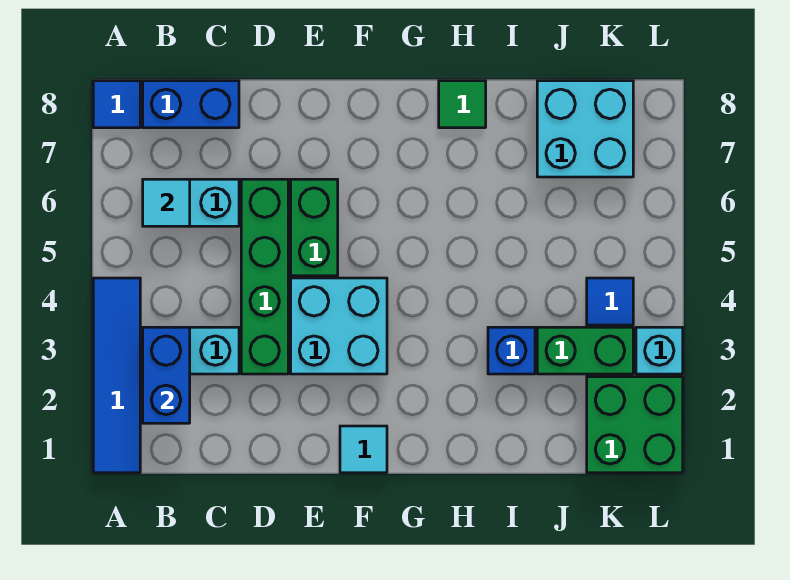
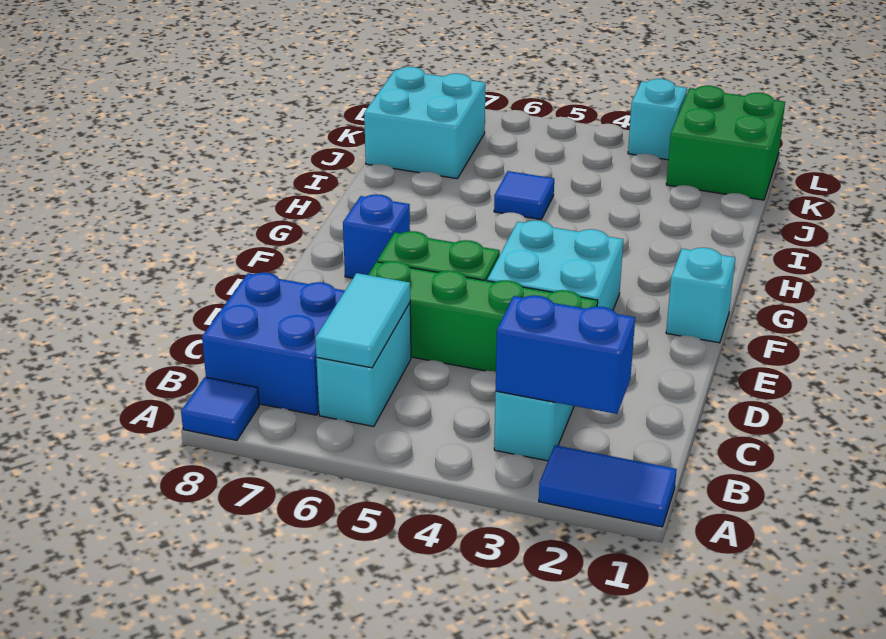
blue 1x4 tile [93,278,140,473] -> blue 1x2 tile [539,445,677,527]
cyan 1x1 tile [143,179,190,226] -> cyan 1x2 tile [315,273,410,368]
blue 1x2 brick [143,81,239,128] -> blue 2x2 brick [202,273,345,415]
cyan 1x1 tile [340,426,387,473] -> cyan 1x1 brick [666,248,735,343]
green 1x1 tile [439,81,486,128] -> none
blue 1x1 brick [488,327,535,374] -> blue 1x1 brick moved to [343,194,410,278]
green 1x2 brick [537,327,633,374] -> none
blue 1x1 tile [587,278,633,325] -> blue 1x1 tile moved to [494,171,554,220]

